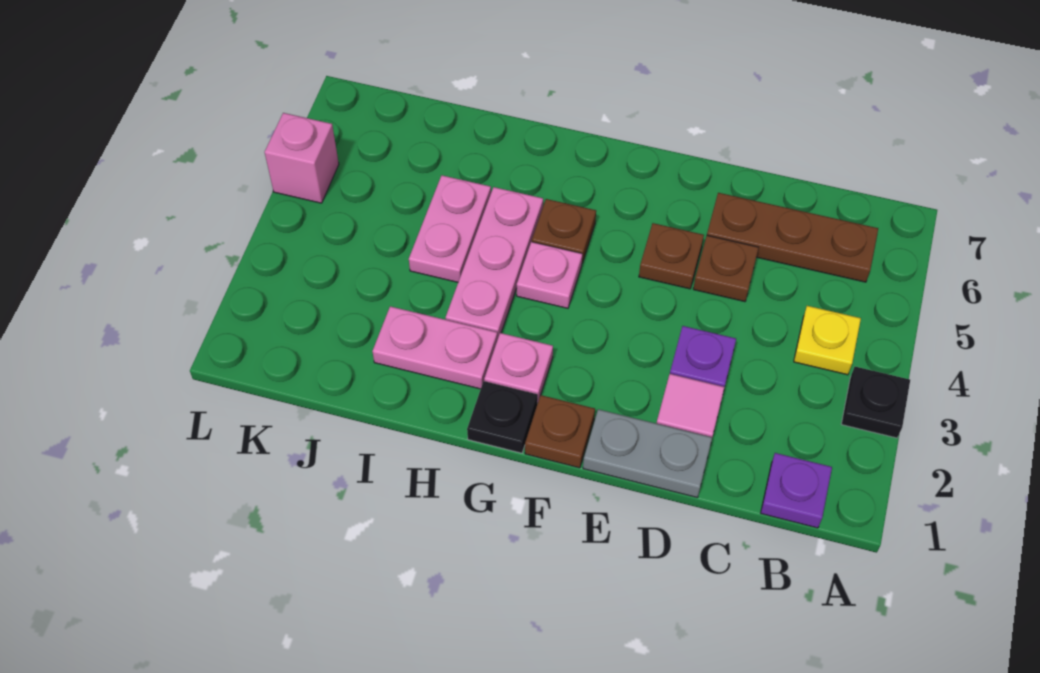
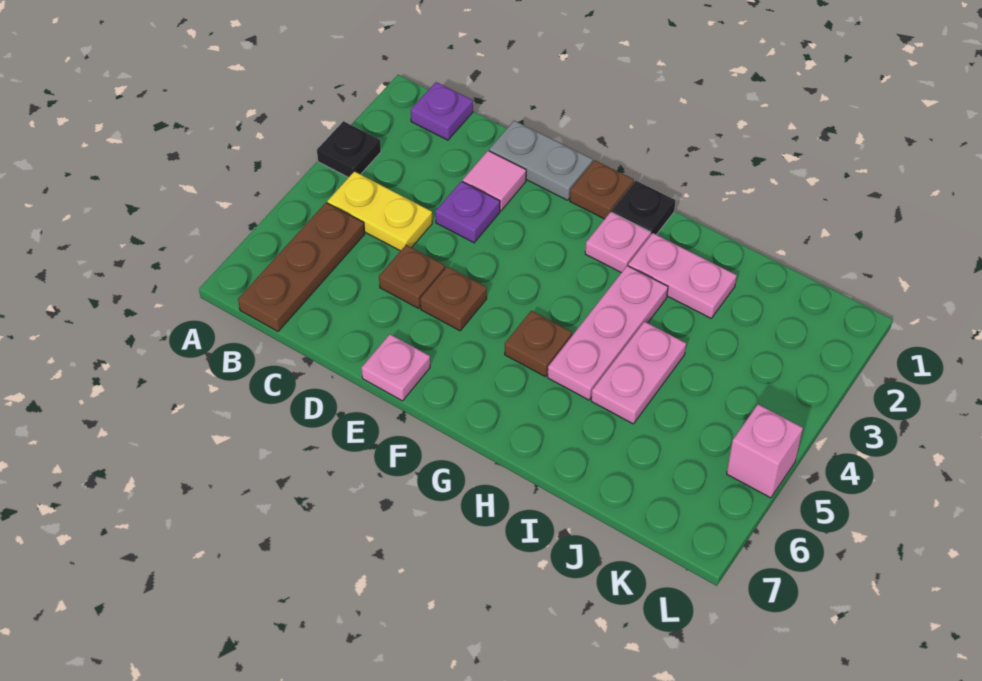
yellow 1x1 plate [794,306,861,375] -> yellow 1x2 plate [327,171,432,251]
brown 1x3 plate [707,193,878,282] -> brown 1x3 plate turned to [238,203,365,331]
pink 1x1 plate [517,242,582,308] -> pink 1x1 plate moved to [362,334,430,401]

